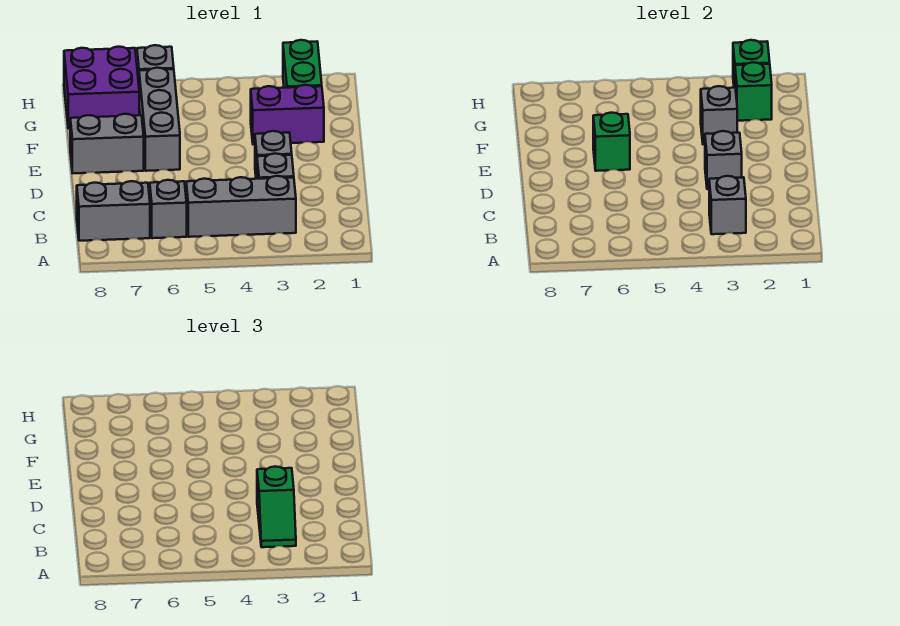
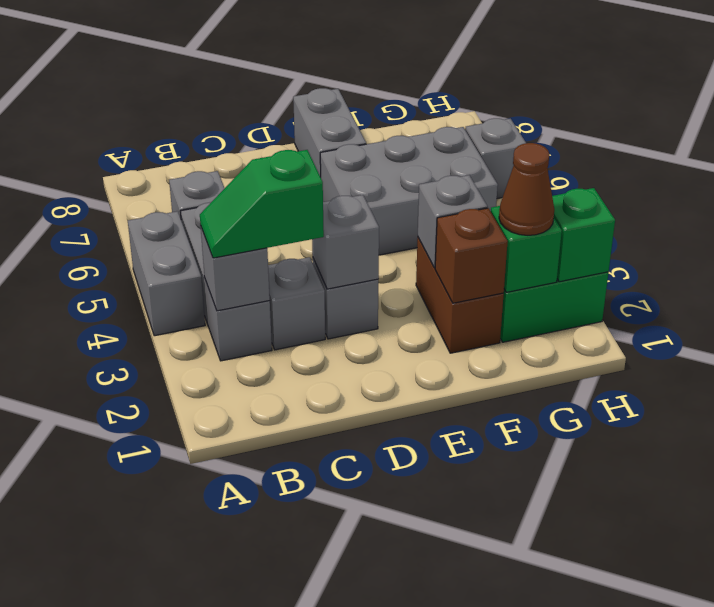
grey 1x2 brick [77,181,150,241] -> grey 1x2 brick moved to [128,211,205,336]
grey 1x3 brick [139,68,180,171] -> grey 2x3 brick [320,127,498,255]
green 1x1 brick [593,113,630,171] -> none
purple 1x2 brick [251,85,324,144] -> brown 1x2 brick [416,238,504,353]
none -> brown 1x1 brick [435,208,508,303]
none -> brown 1x1 cone [499,143,554,235]
purple 2x2 brick [64,47,139,129] -> none

